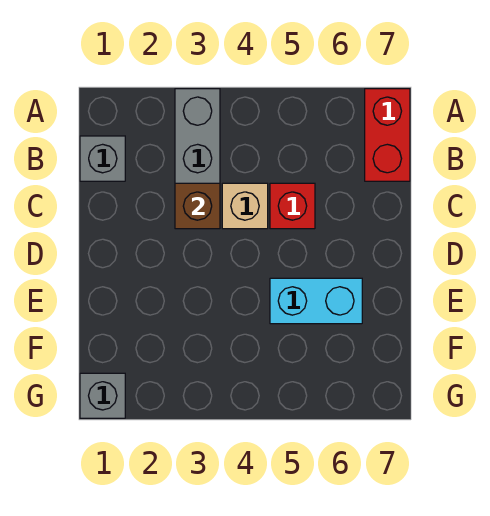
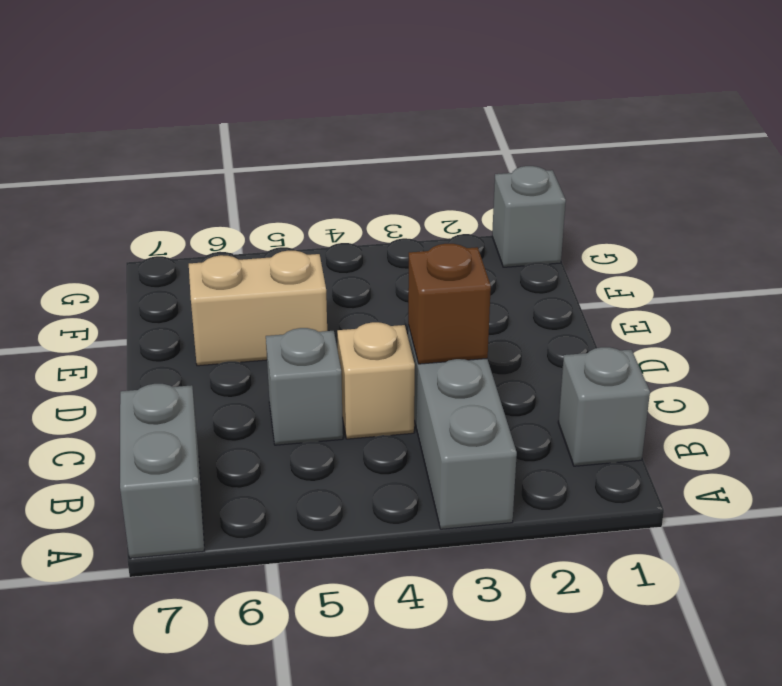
red 1x2 brick [365,89,410,181] -> grey 1x2 brick [120,384,204,558]
red 1x1 brick [270,183,315,229] -> grey 1x1 brick [266,328,343,445]
cyan 1x2 brick [270,278,362,324] -> tan 1x2 brick [189,251,327,366]

